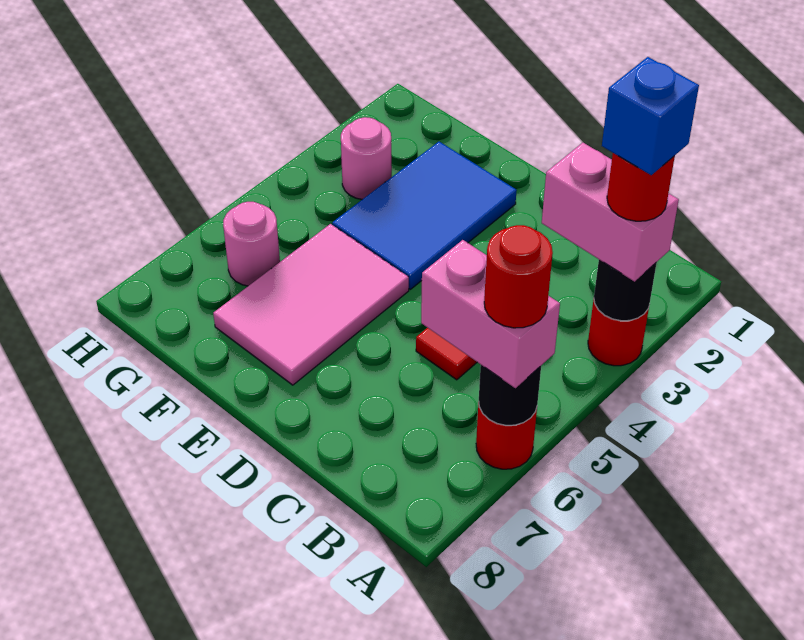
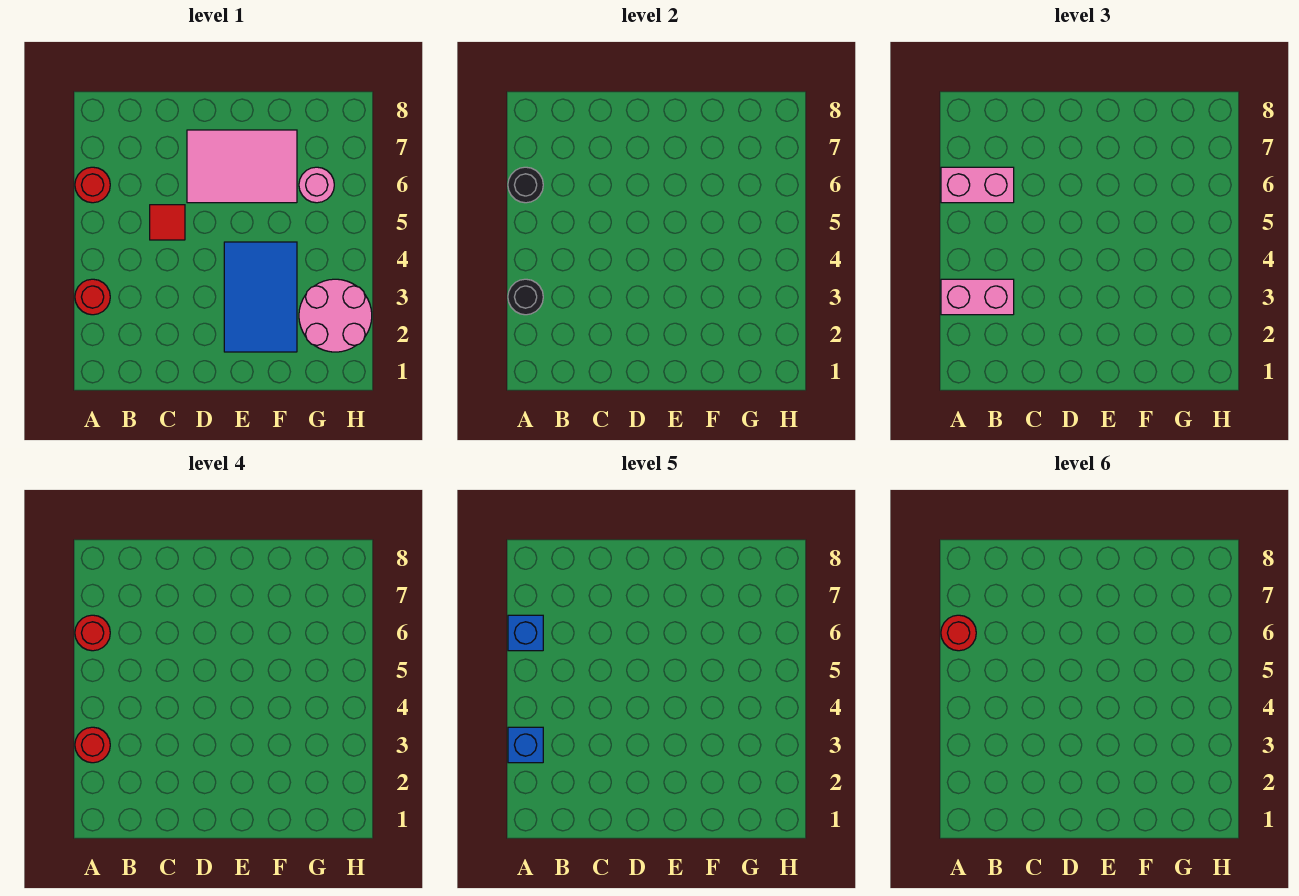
none -> blue 1x1 brick [508,615,543,651]
none -> red 1x1 round brick [941,615,976,651]
pink 2x3 tile [213,224,409,385] -> pink 2x3 tile turned to [187,130,297,203]
pink 1x1 round brick [341,117,392,199] -> pink 2x2 round brick [299,279,372,352]

